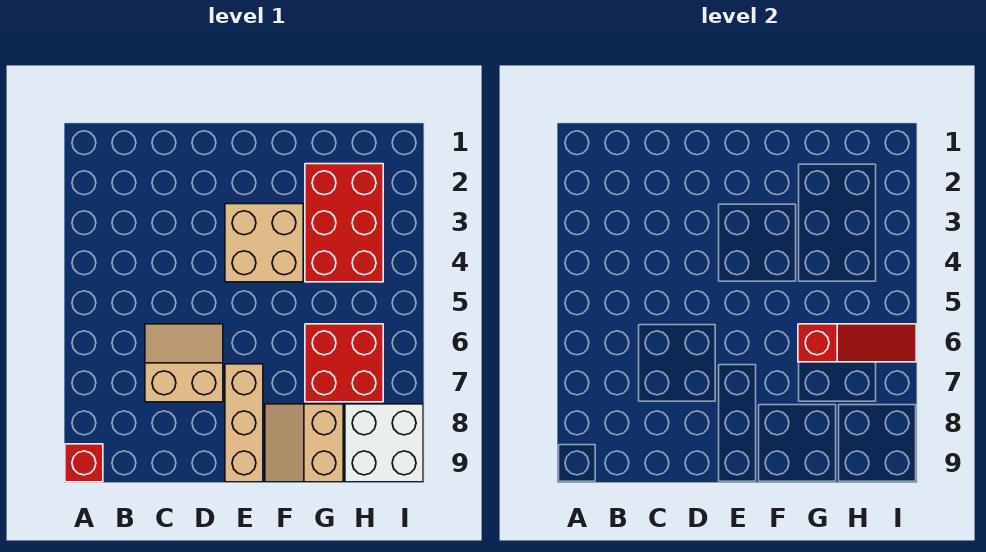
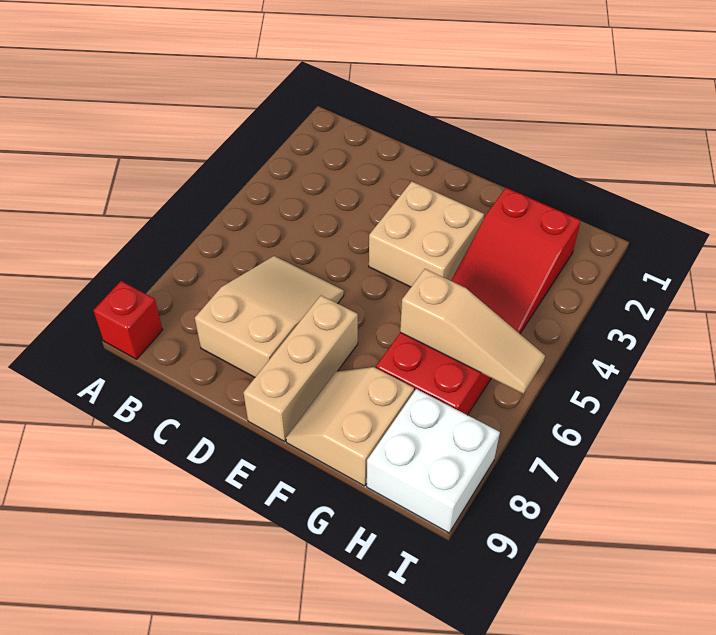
tan 2x2 slope [145,324,223,402] -> tan 2x3 slope [195,256,344,377]
red 2x3 brick [305,164,383,282] -> red 2x3 slope [451,188,581,334]
red 1x3 slope [798,324,916,362] -> tan 1x3 slope [400,269,545,394]

